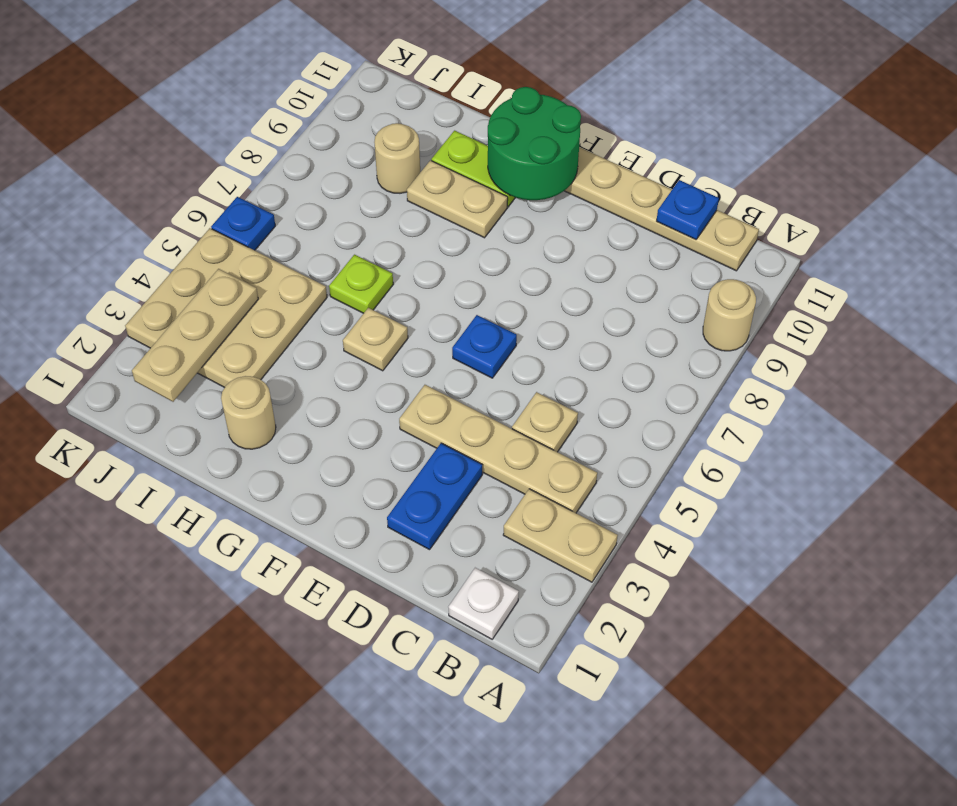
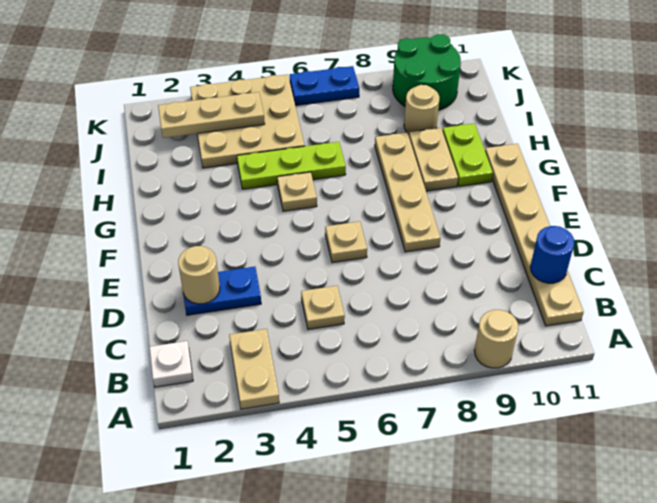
tan 1x4 plate [399,385,597,513] -> tan 1x4 plate moved to [375,133,441,252]
blue 1x1 plate [657,180,719,240] -> blue 1x1 round brick [530,226,575,283]
blue 1x1 plate [452,315,517,378] -> tan 1x1 plate [325,221,367,263]
green 2x2 round brick [488,87,581,200] -> green 2x2 round brick moved to [393,34,461,111]
tan 1x1 round brick [221,376,276,449] -> tan 1x1 round brick moved to [178,246,220,304]
lime 1x1 plate [329,255,393,313] -> lime 1x3 plate [237,142,346,189]
blue 1x1 plate [211,197,275,250] -> blue 1x2 plate [290,66,359,106]

